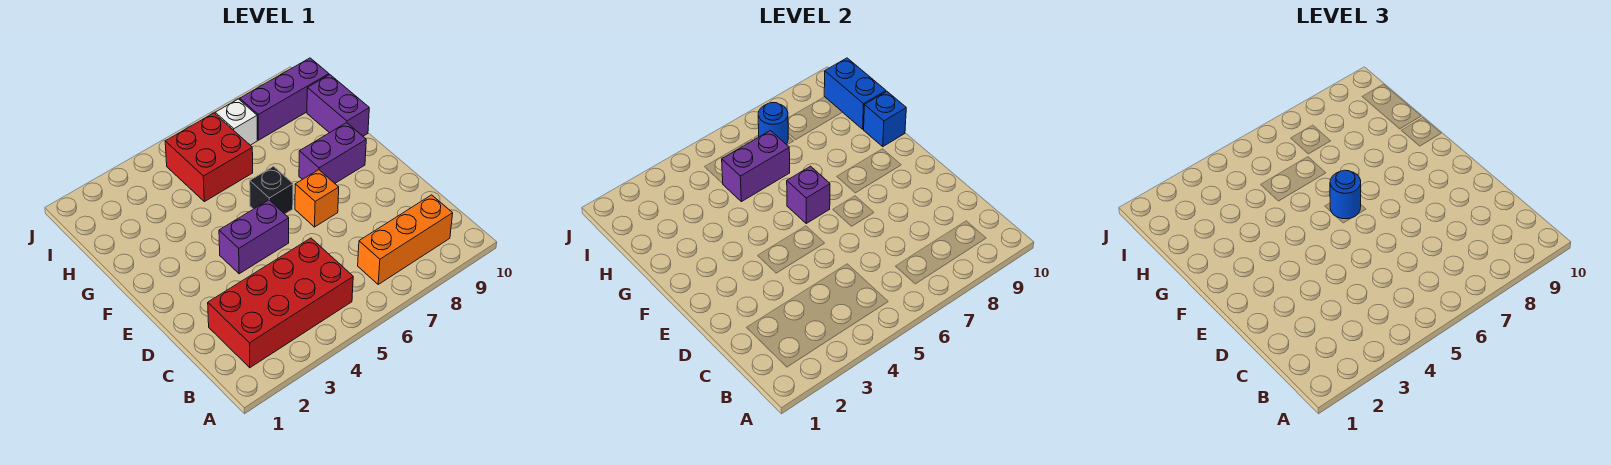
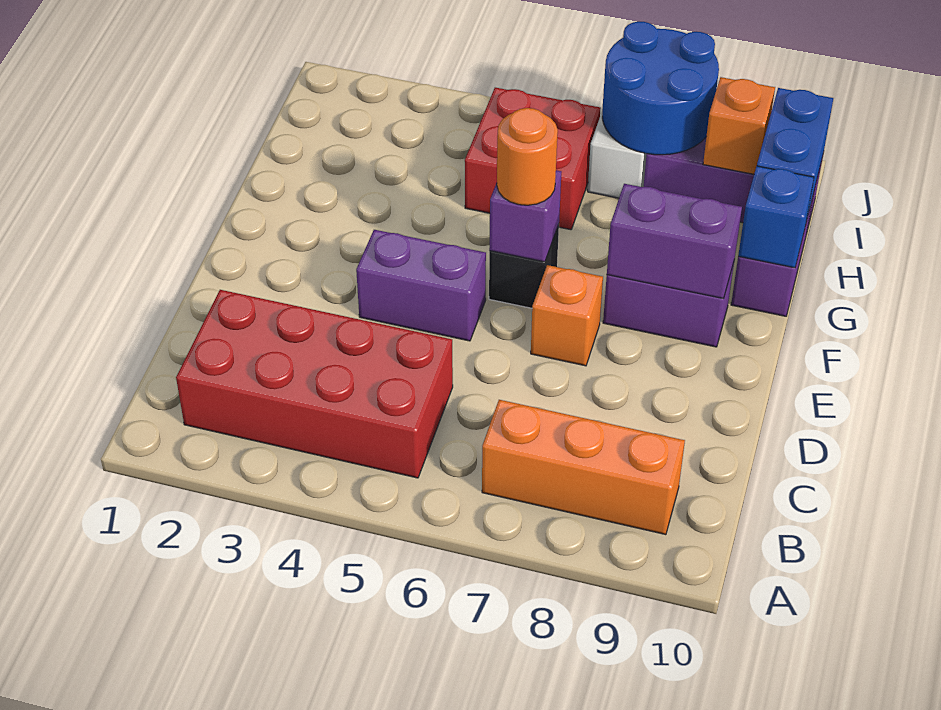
blue 1x1 round brick [1330,170,1361,219] -> orange 1x1 round brick [497,108,558,205]
purple 1x2 brick [722,131,790,202] -> purple 1x2 brick moved to [607,184,742,299]
blue 1x1 round brick [758,103,788,144] -> blue 2x2 round brick [602,22,719,155]
none -> orange 1x1 brick [703,77,775,174]

